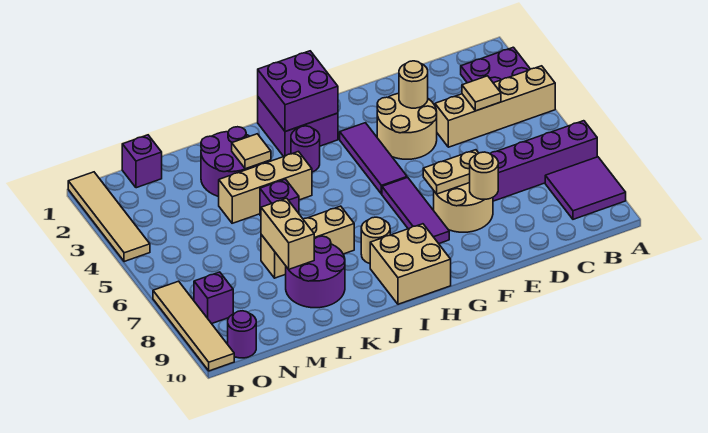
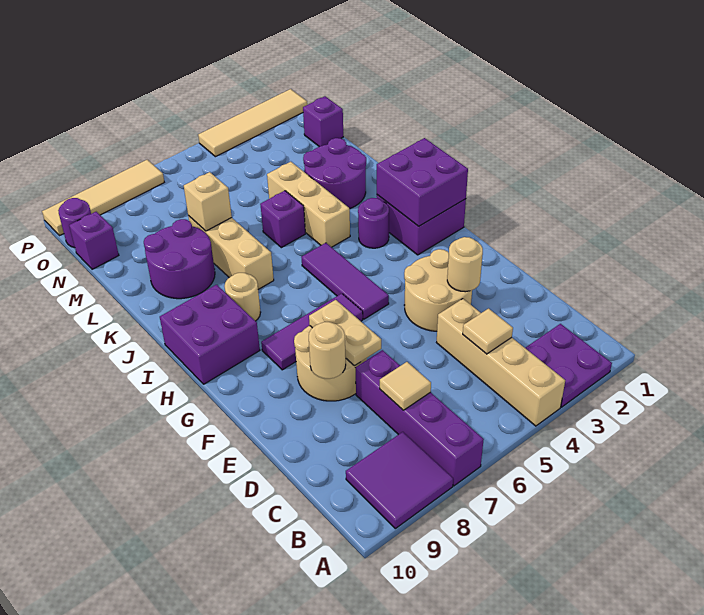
purple 1x3 tile [340,123,407,194] -> purple 1x3 tile turned to [301,243,389,319]
tan 2x2 brick [370,224,451,304] -> purple 2x2 brick [160,285,260,384]
tan 1x1 tile [232,134,271,169] -> tan 1x1 tile moved to [380,362,431,410]
tan 1x2 brick [261,198,314,269] -> tan 1x1 brick [184,172,232,231]
purple 1x1 brick [194,272,233,324] -> purple 1x1 brick moved to [69,212,119,269]

